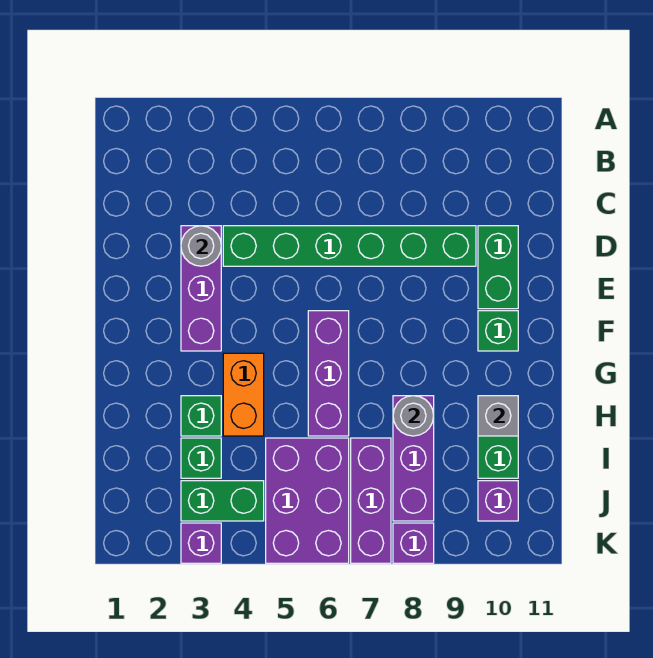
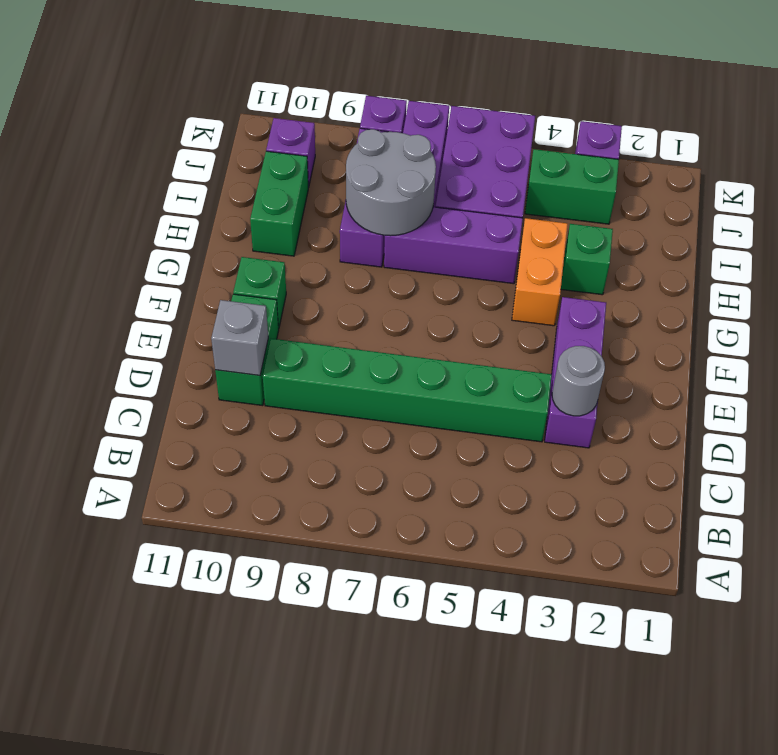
purple 1x3 brick [308,311,349,436] -> purple 1x3 brick turned to [384,207,523,284]
grey 1x1 round brick [393,396,434,436] -> grey 2x2 round brick [346,129,436,236]
grey 1x1 brick [478,396,518,436] -> grey 1x1 brick moved to [211,300,268,376]
green 1x1 brick [181,438,221,478] -> none

